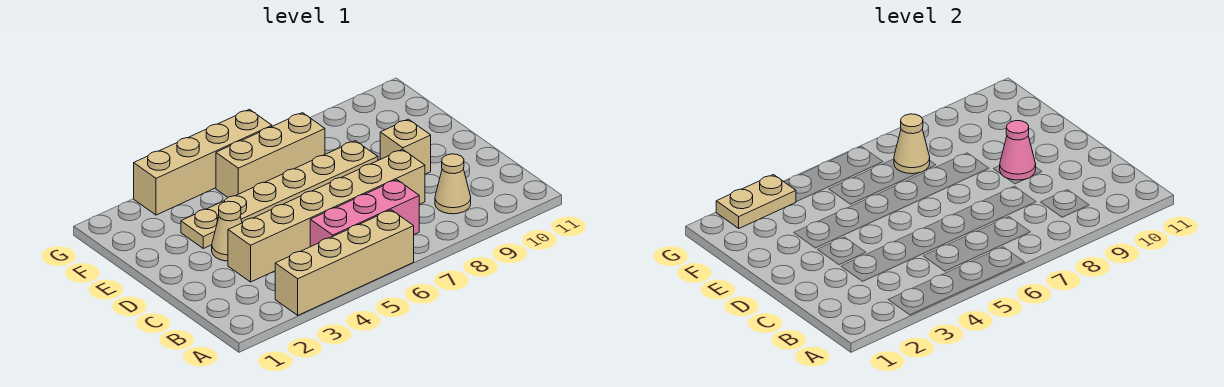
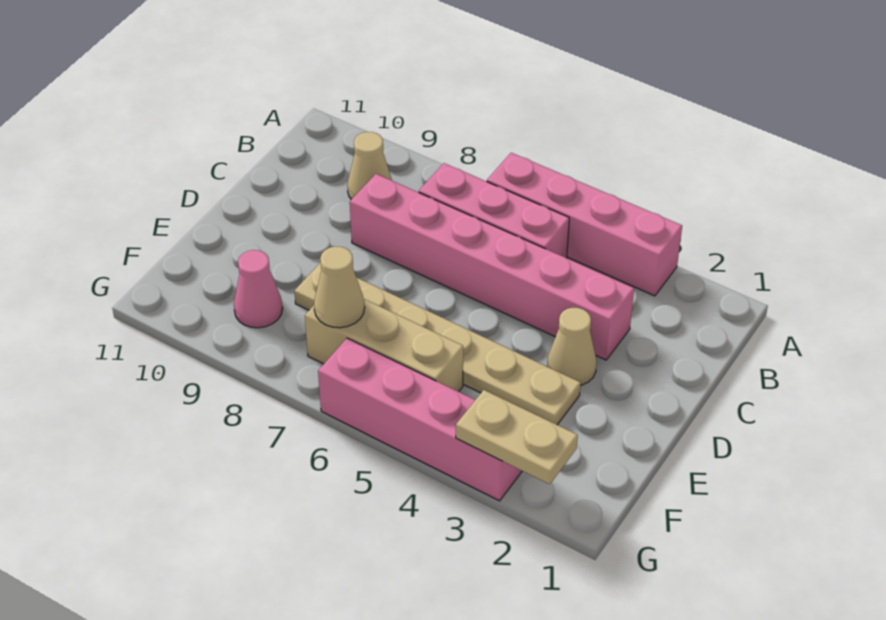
tan 1x4 brick [275,210,414,315] -> pink 1x4 brick [487,153,682,296]
tan 1x6 brick [228,149,425,282] -> pink 1x6 brick [350,174,634,360]
tan 1x1 brick [380,119,431,174] -> none
pink 1x1 cone [1000,121,1036,180] -> pink 1x1 cone moved to [234,250,283,328]
tan 1x4 brick [134,110,272,215] -> pink 1x4 brick [318,338,522,501]

